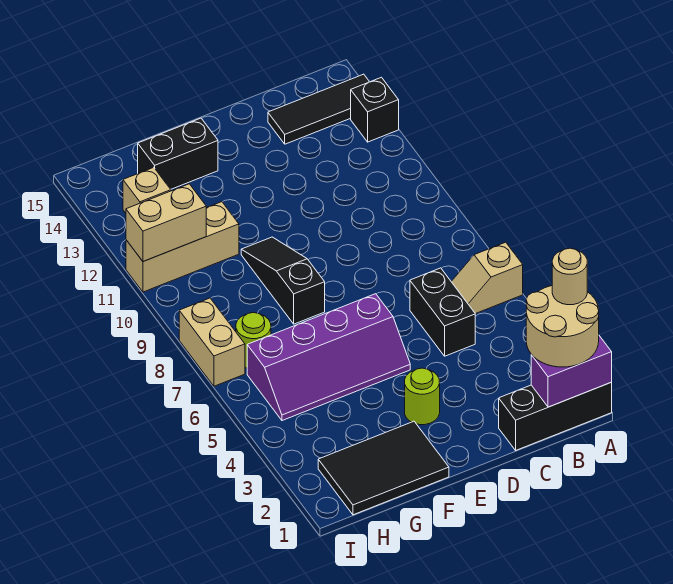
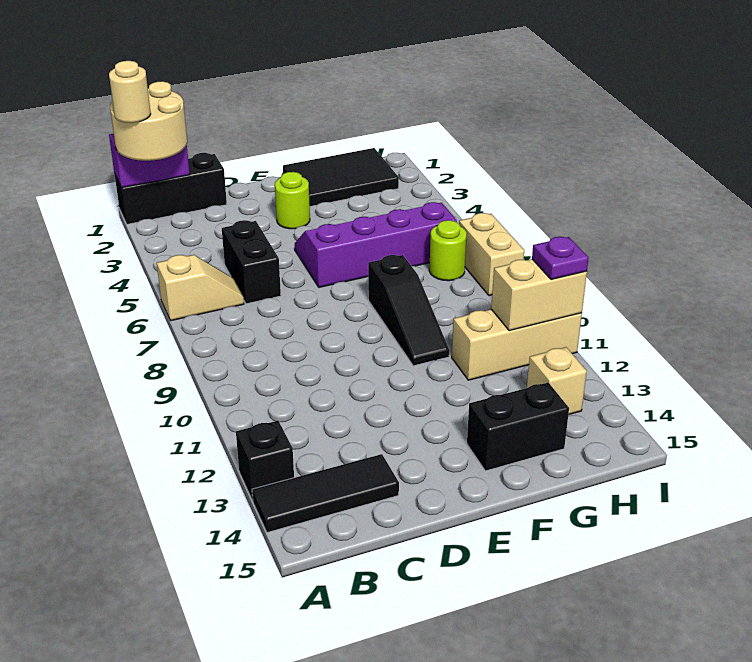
none -> purple 1x1 plate [532,237,589,280]

